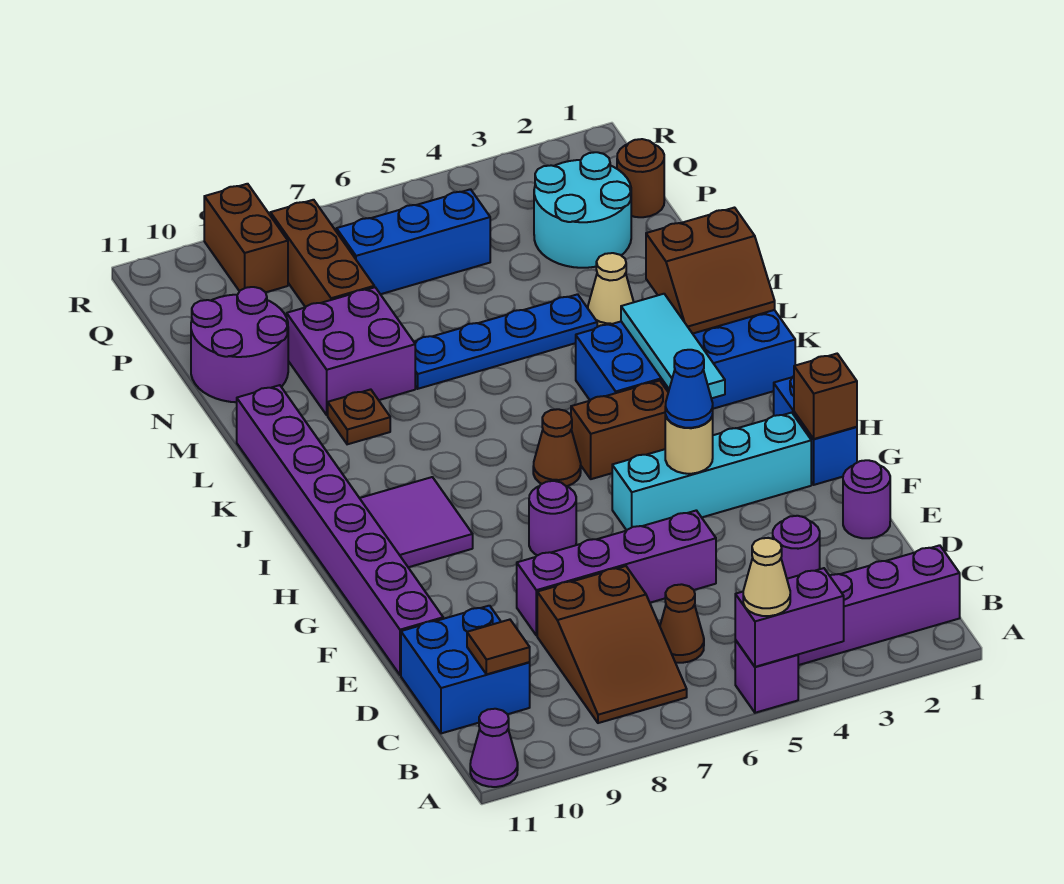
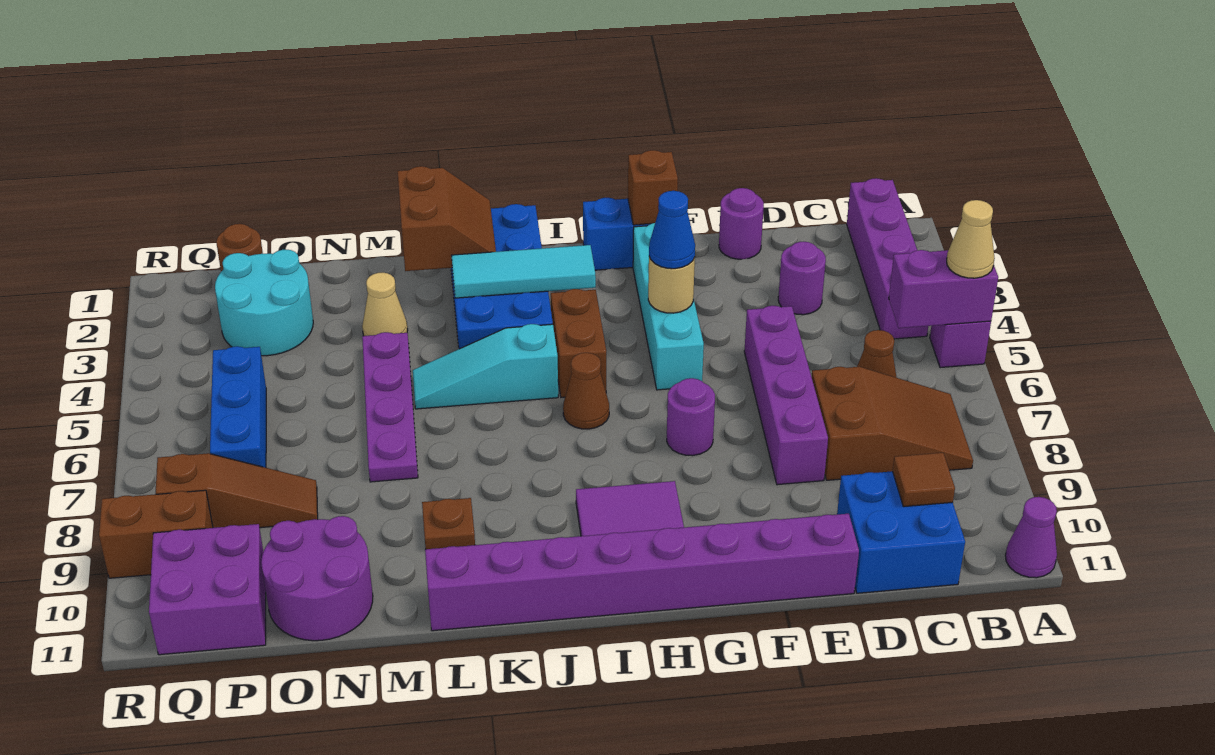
purple 1x2 brick [735,568,844,667] -> purple 1x2 brick turned to [889,250,998,328]
none -> cyan 1x3 slope [413,324,558,409]
blue 1x4 plate [414,294,597,389] -> purple 1x4 plate [362,332,418,482]
purple 2x2 brick [287,287,415,415] -> purple 2x2 brick moved to [149,524,266,655]
brown 1x3 brick [270,200,374,307] -> brown 1x3 slope [156,453,318,528]

